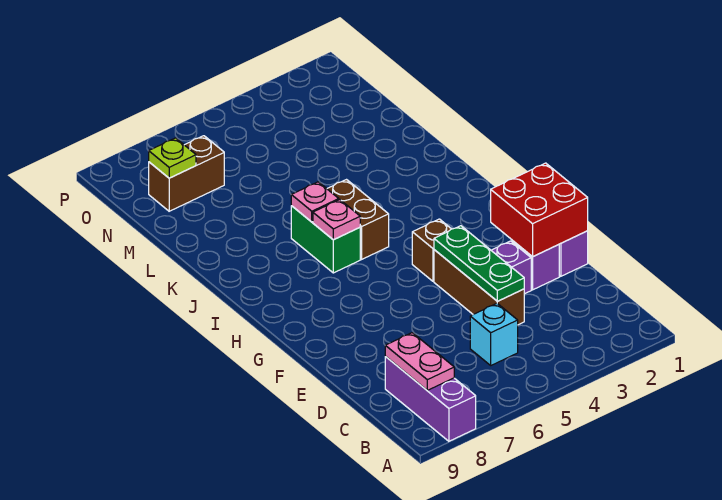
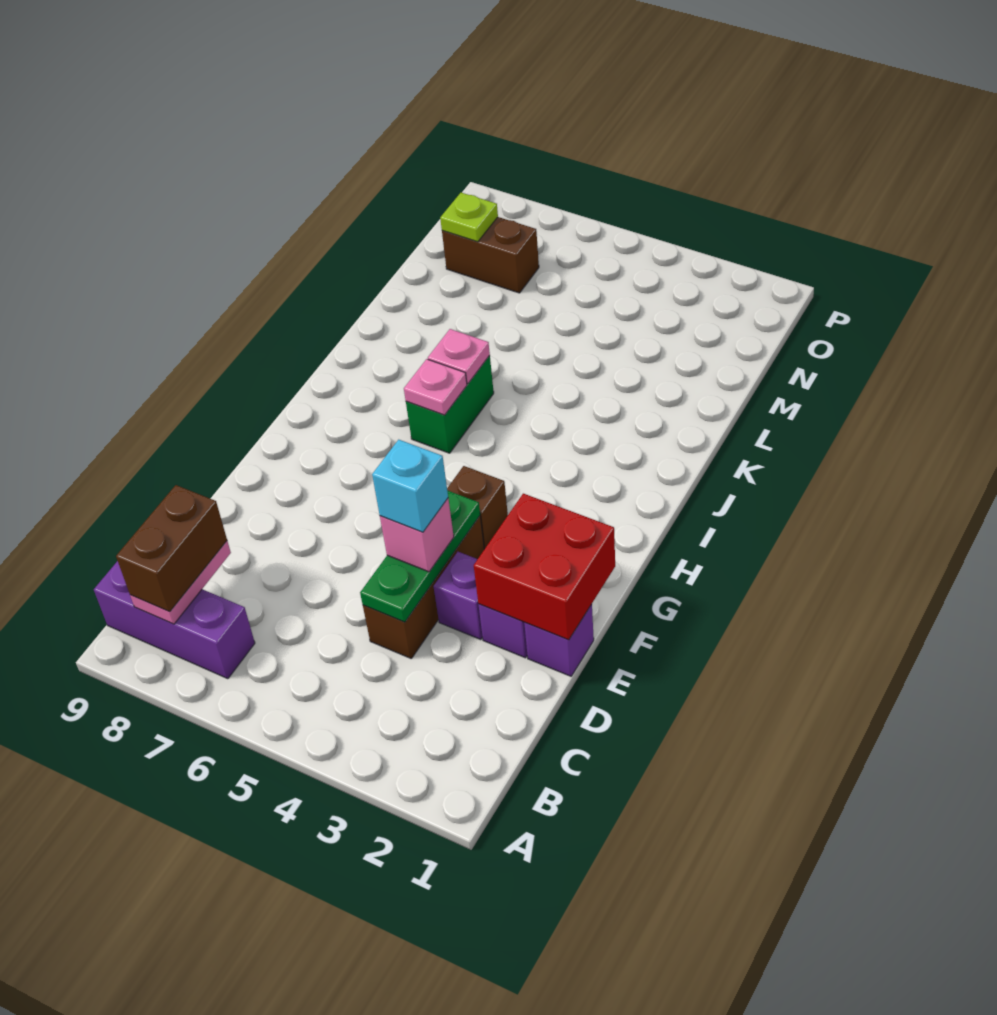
purple 1x3 brick [385,357,476,441] -> purple 1x3 brick turned to [94,561,255,679]
cyan 1x1 brick [470,303,518,365] -> cyan 1x1 brick moved to [372,440,448,532]
none -> pink 1x1 brick [380,498,454,572]
brown 1x2 brick [327,180,389,259] -> brown 1x2 brick moved to [116,485,227,612]

